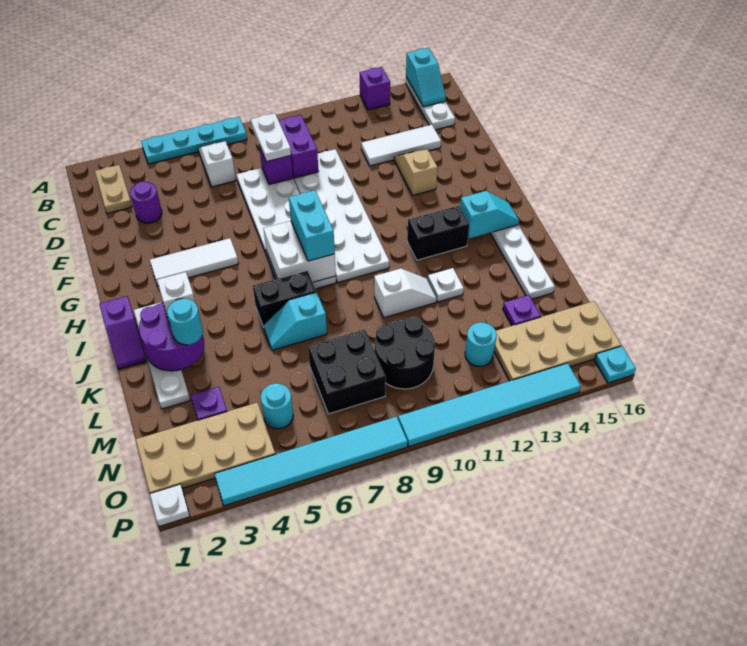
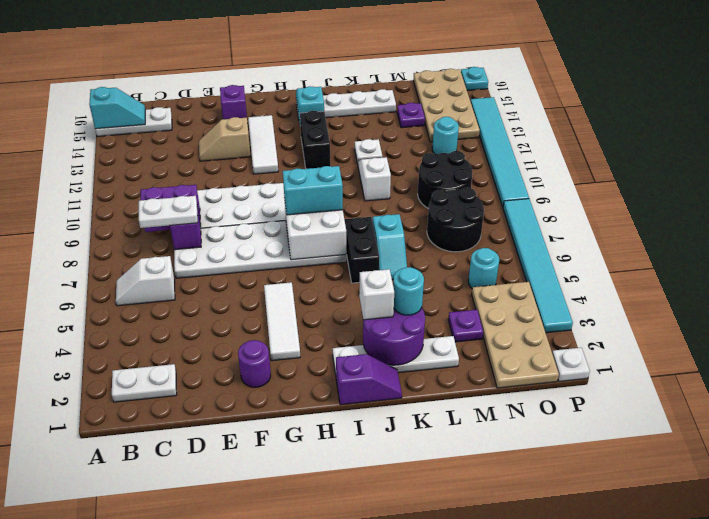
cyan 1x4 plate [141,117,247,164] -> none
purple 1x1 brick [360,67,390,110] -> purple 1x1 brick moved to [220,85,247,119]
tan 1x2 plate [95,165,132,214] -> white 1x2 plate [112,364,177,402]
purple 1x1 round brick [130,181,162,223] -> purple 1x1 round brick moved to [238,340,271,387]
white 1x3 tile [361,125,441,166] -> white 1x3 tile moved to [248,115,278,174]
black 2x2 brick [308,329,386,414] -> black 2x2 round brick [427,188,484,252]

